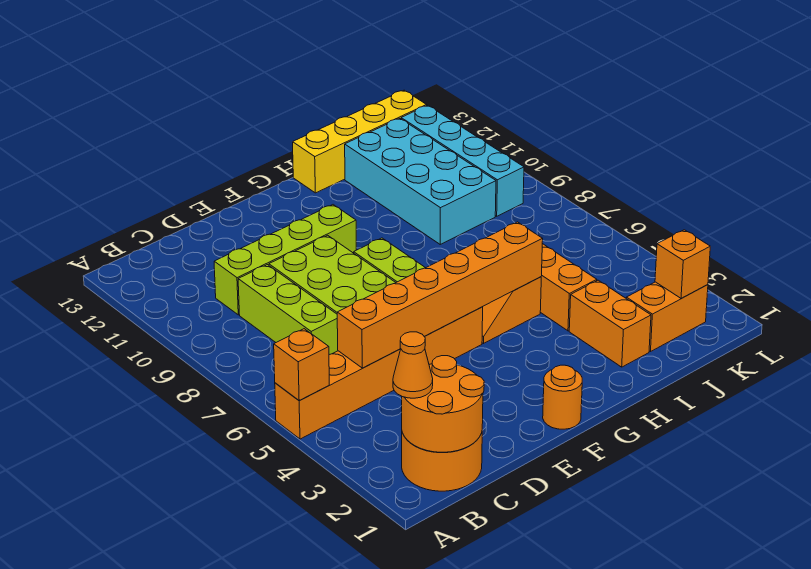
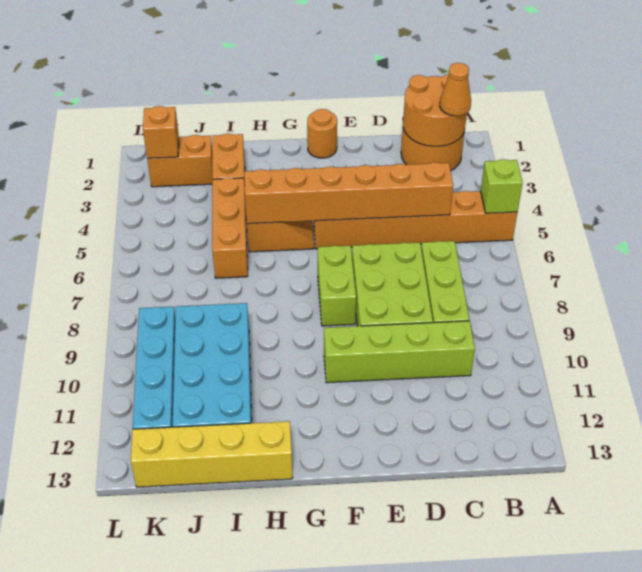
orange 1x1 brick [274,329,329,401] -> lime 1x1 brick [481,159,523,213]

